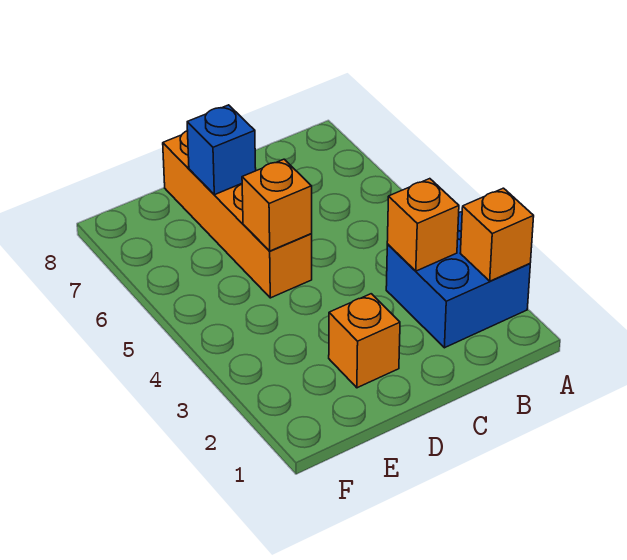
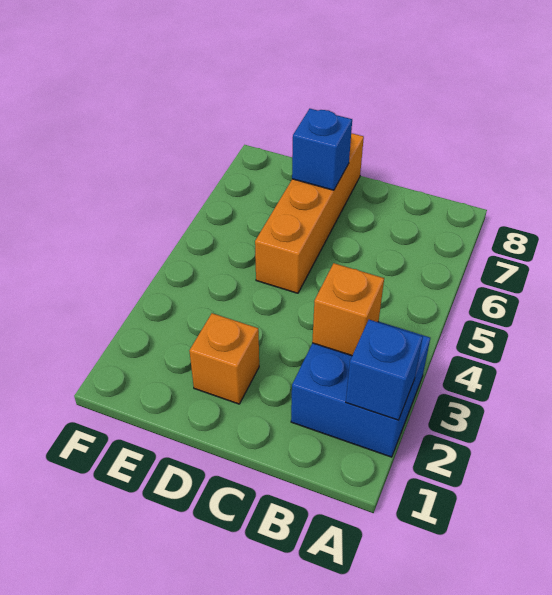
orange 1x1 brick [460,188,534,281] -> blue 1x1 brick [346,320,423,420]
orange 1x1 brick [242,159,312,251] -> none

